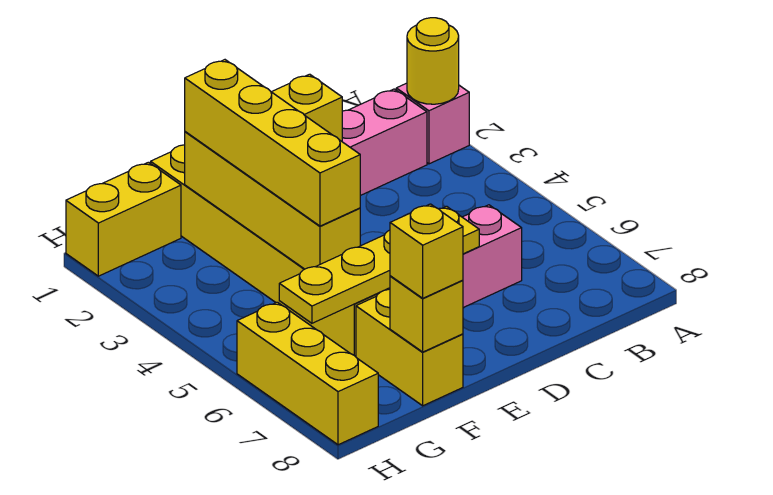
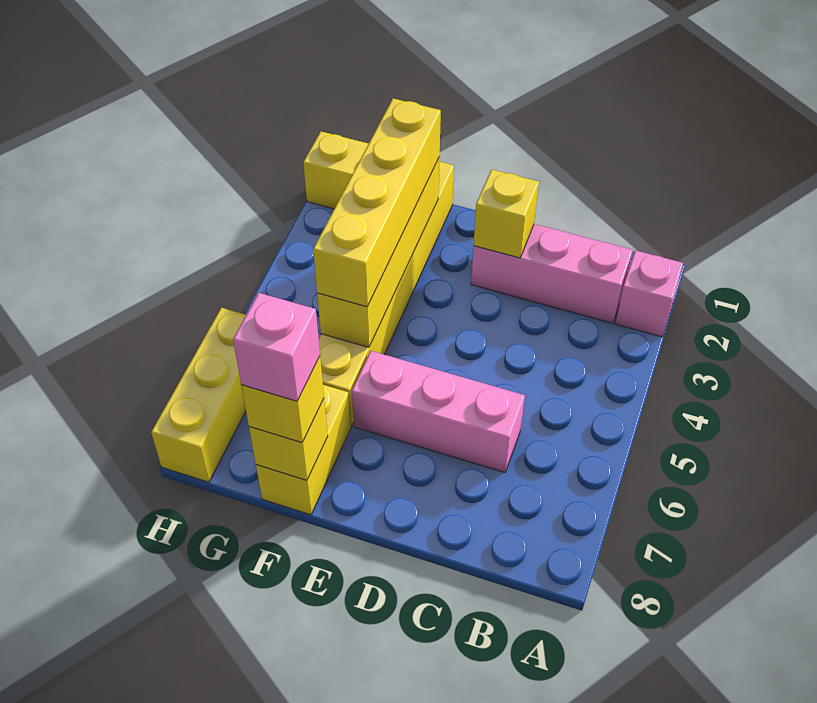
yellow 1x1 round brick [407,18,459,104] -> none
yellow 1x4 plate [279,206,479,323] -> none
none -> pink 1x1 brick [233,293,320,401]

